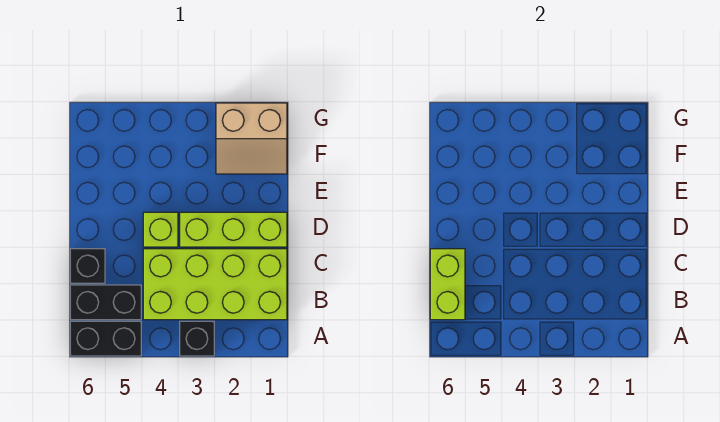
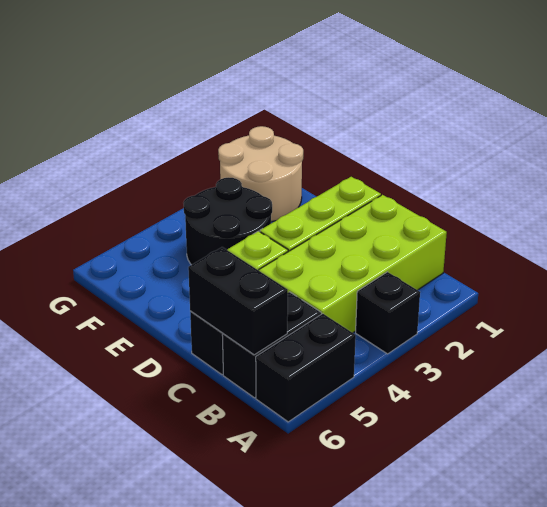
lime 1x2 brick [430,249,465,320] -> black 1x2 brick [188,247,288,355]
none -> black 2x2 round brick [183,178,272,265]
tan 2x2 slope [216,103,287,174] -> tan 2x2 round brick [218,126,303,221]

